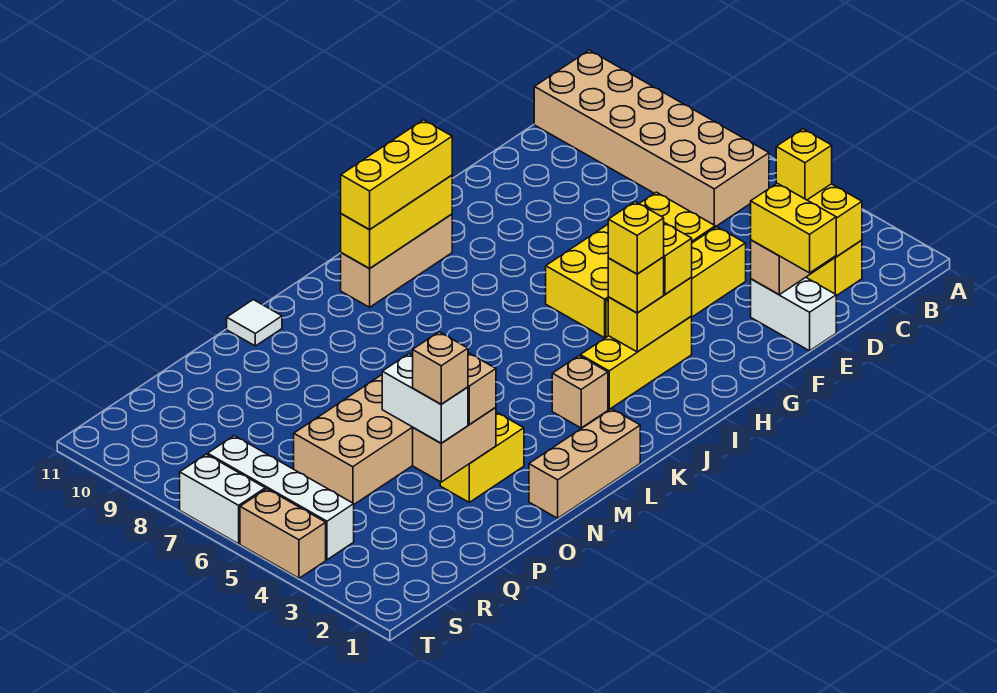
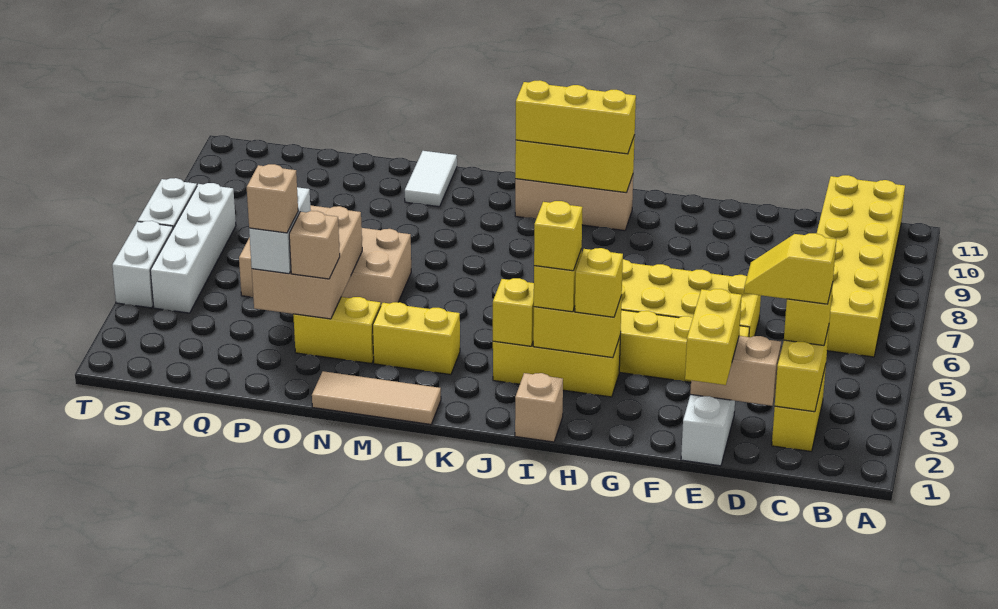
tan 2x6 brick [534,50,769,227] -> yellow 2x6 brick [817,175,905,357]
none -> yellow 1x2 slope [744,233,836,304]
none -> yellow 1x1 brick [493,278,534,346]
tan 1x1 brick [552,356,608,428] -> tan 1x1 brick moved to [515,373,563,442]
tan 1x3 brick [529,409,640,518] -> tan 1x3 tile [312,371,441,424]
none -> yellow 1x2 brick [373,302,460,375]
white 1x1 tile [227,300,282,346] -> white 1x2 tile [405,151,457,207]
tan 1x2 brick [413,407,496,482] -> tan 2x3 brick [252,205,362,319]
tan 1x2 brick [240,489,326,578] -> white 1x2 brick [112,221,173,308]

